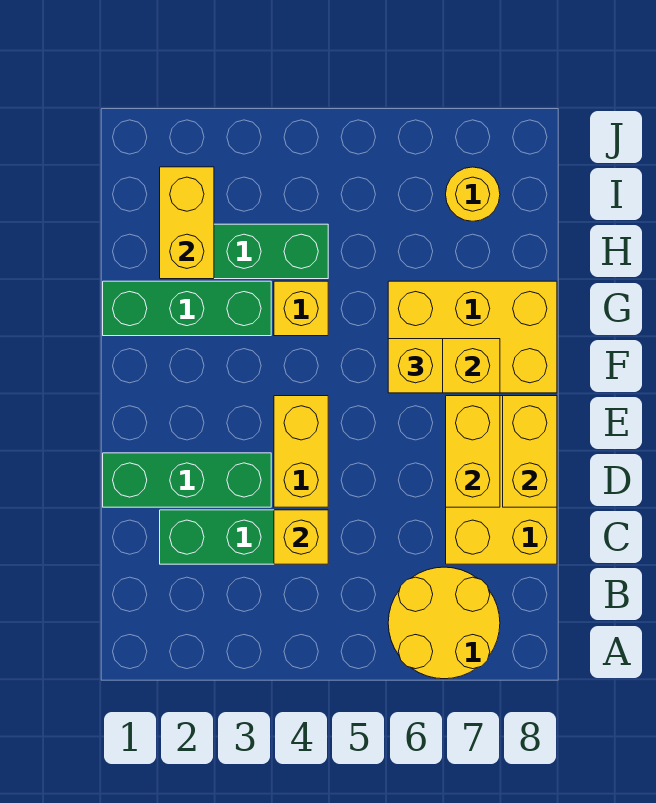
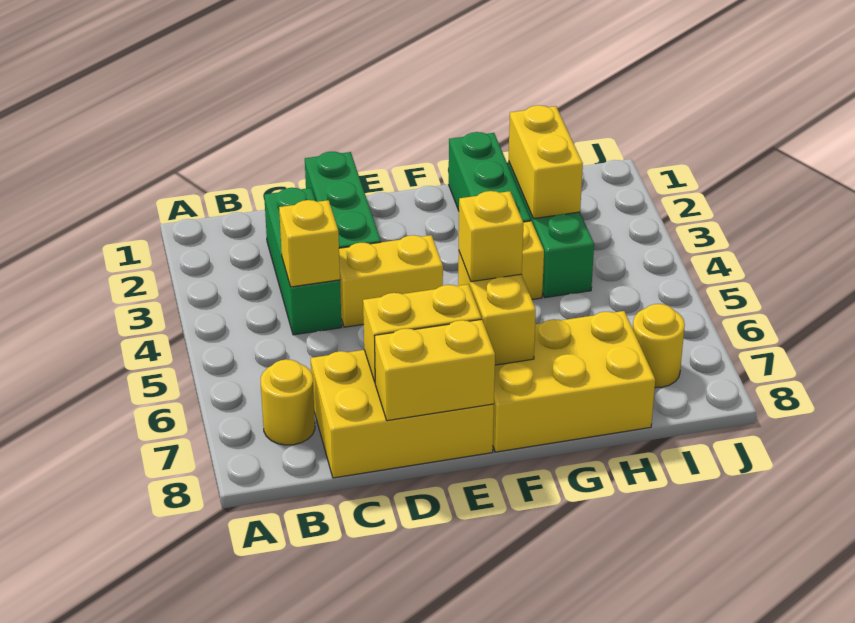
yellow 2x2 round brick [388,567,500,679] -> yellow 1x1 round brick [261,359,315,445]
yellow 2x3 brick [388,281,557,393] -> yellow 2x3 brick turned to [493,311,655,452]
yellow 1x2 brick [160,167,214,279] -> yellow 1x2 brick turned to [509,105,583,219]

